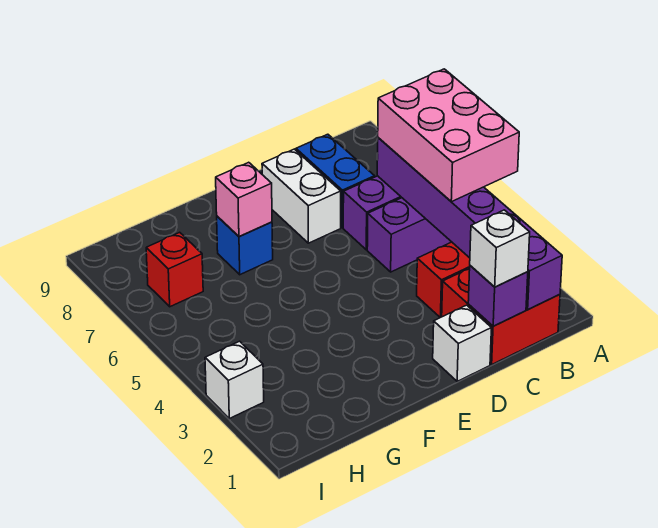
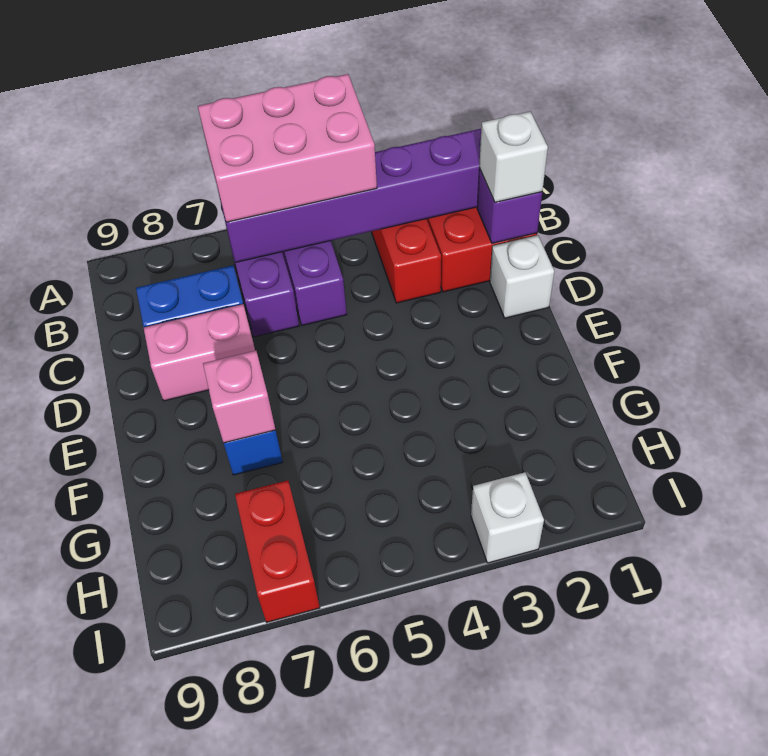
white 1x2 brick [262,149,341,243] -> pink 1x2 brick [144,304,255,401]
red 1x1 brick [146,232,203,307] -> red 1x2 brick [235,480,320,622]

